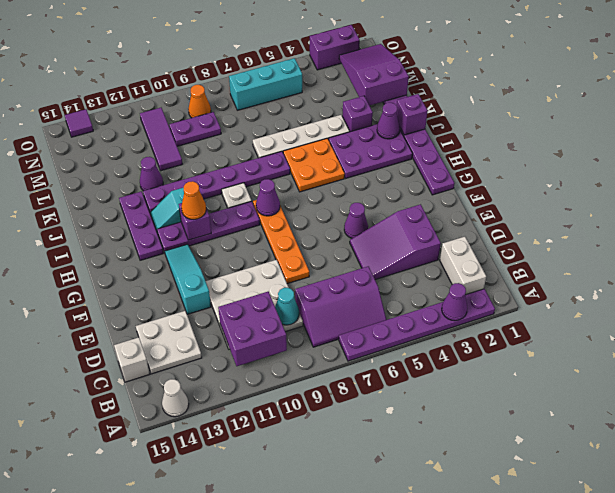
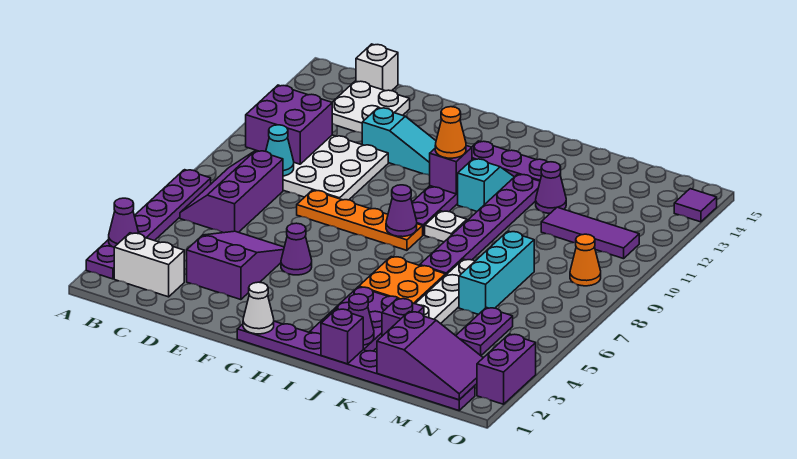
white 1x1 cone [162,379,189,417] -> white 1x1 cone moved to [243,282,274,334]
purple 1x2 plate [169,112,221,146] -> purple 1x2 plate moved to [456,307,513,355]
cyan 1x3 brick [229,58,302,110] -> cyan 1x3 brick moved to [459,231,534,314]

